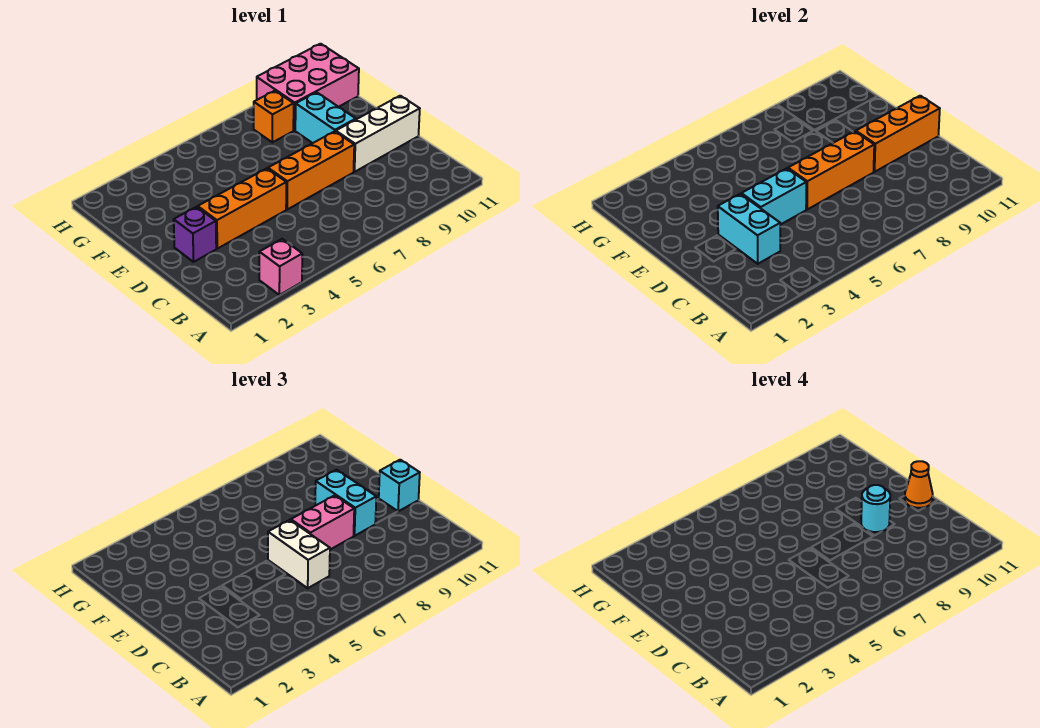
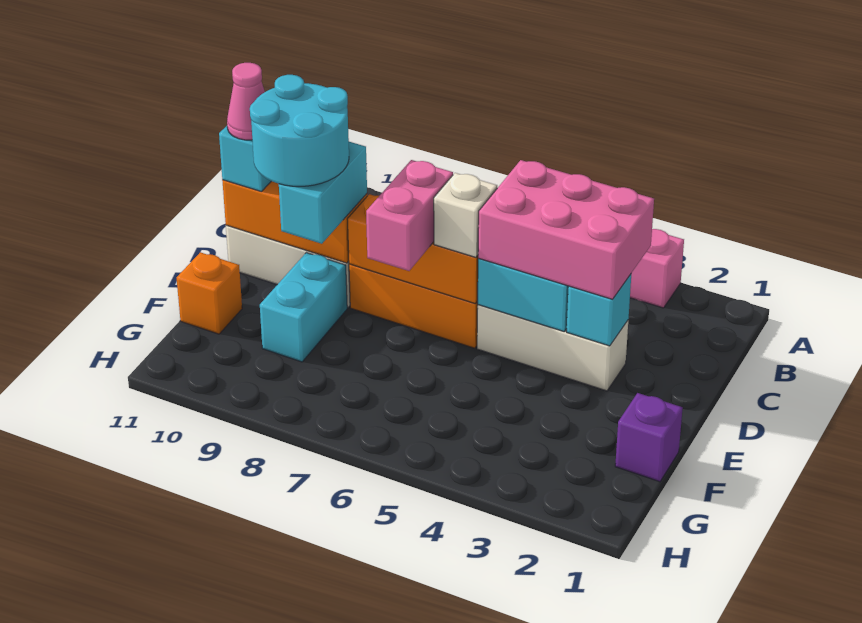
cyan 1x2 brick [718,194,780,264] -> cyan 1x1 brick [567,274,631,346]
white 1x2 brick [268,520,330,588] -> white 1x1 brick [434,173,497,257]
purple 1x1 brick [174,207,216,262] -> purple 1x1 brick moved to [615,393,683,482]
orange 1x3 brick [198,168,286,249] -> white 1x3 brick [477,305,628,391]
pink 1x2 brick [291,495,354,550] -> pink 1x2 brick turned to [366,160,453,271]
cyan 1x1 round brick [861,485,890,532] -> cyan 2x2 round brick [250,75,349,186]
orange 1x1 cone [905,461,933,508] -> pink 1x1 cone [227,63,265,140]
orange 1x1 brick [254,91,294,142] -> orange 1x1 brick moved to [177,252,242,334]
pink 2x3 brick [257,44,359,130] -> pink 2x3 brick moved to [478,160,654,299]

